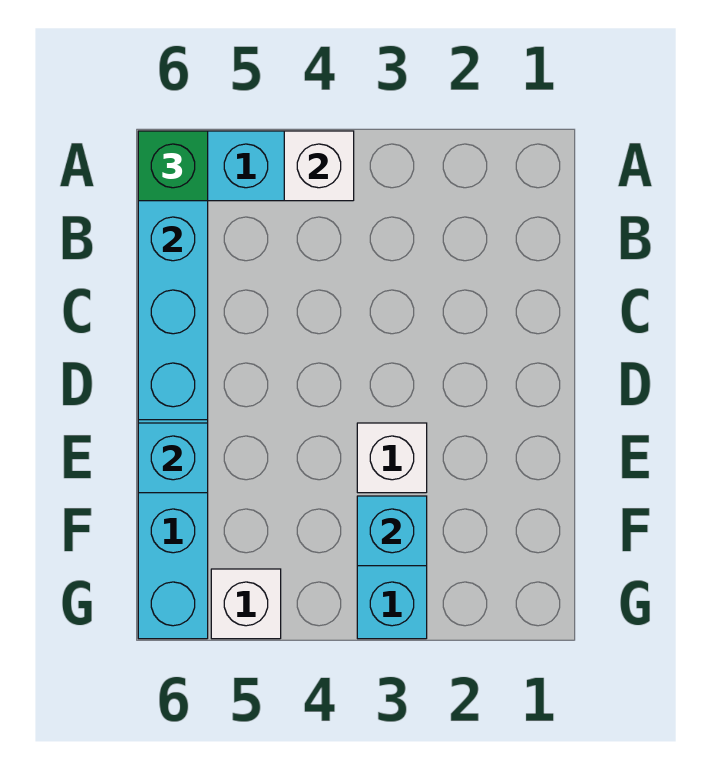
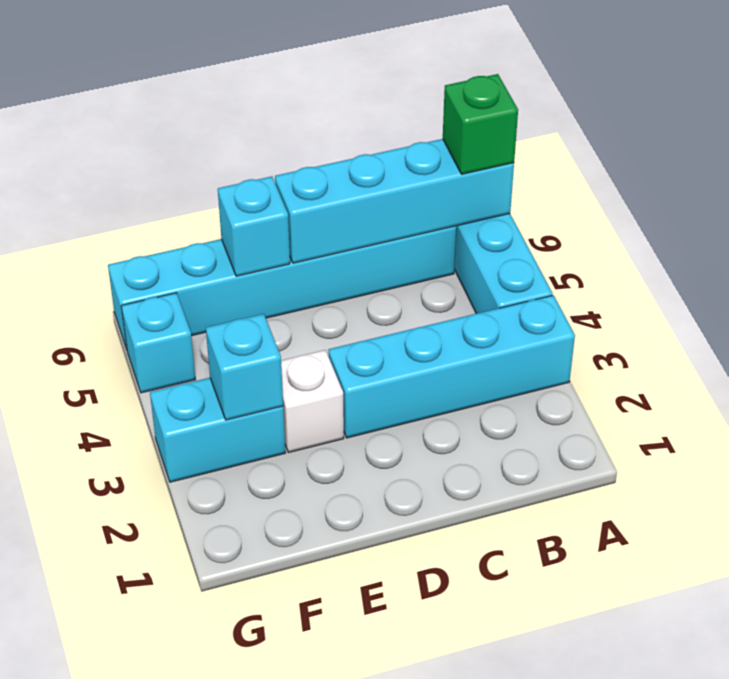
none -> cyan 1x4 brick [328,295,575,438]
white 1x1 brick [284,131,354,201] -> none
white 1x1 brick [211,569,281,639] -> cyan 1x1 brick [121,293,195,393]

